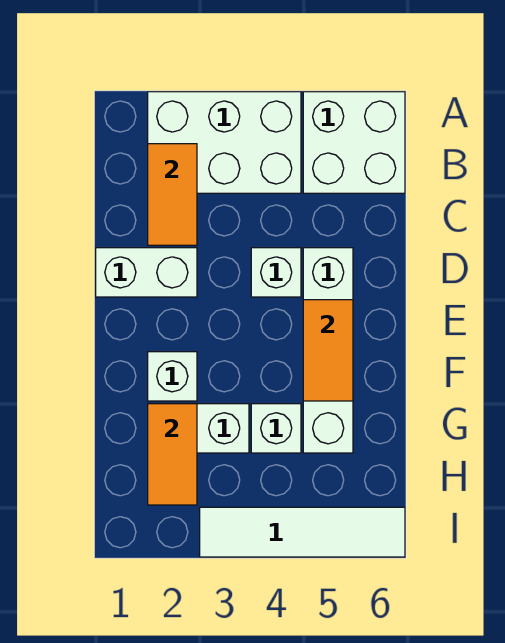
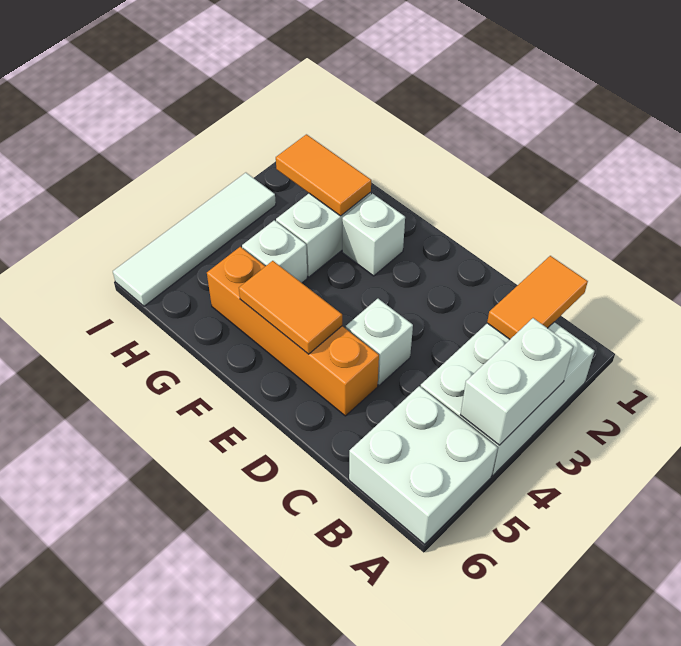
orange 1x2 tile [148,144,197,245] -> orange 1x2 tile turned to [487,256,588,339]
white 1x2 brick [96,248,197,297] -> white 1x2 brick moved to [461,318,573,445]
white 1x4 brick [303,248,353,453] -> orange 1x4 brick [207,247,379,416]

